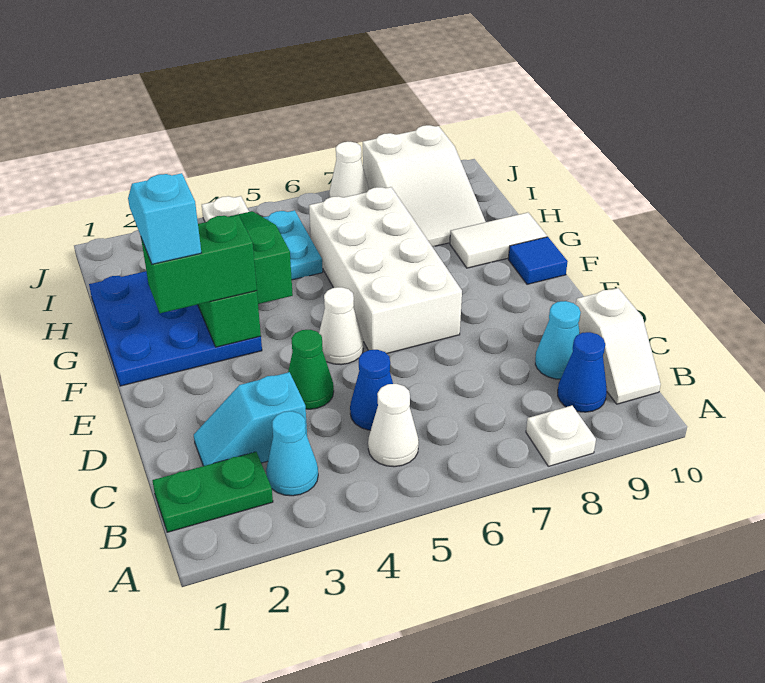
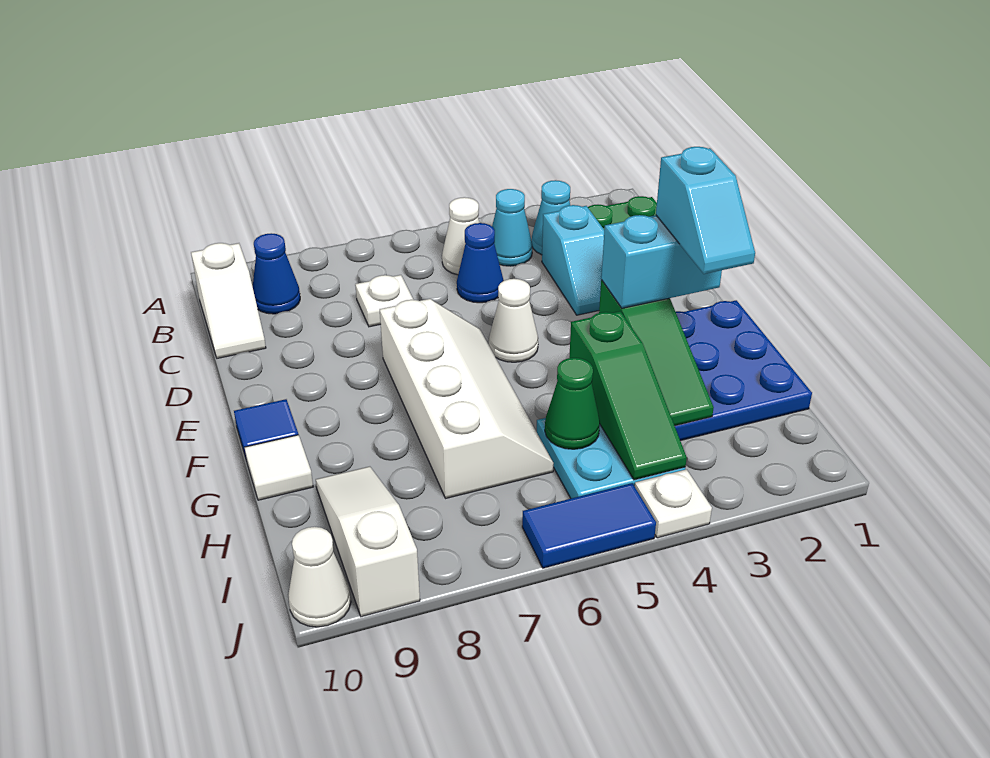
white 1x1 plate [526,406,596,466] -> white 1x1 plate moved to [355,275,413,327]
white 1x2 slope [576,288,661,404] -> white 1x2 slope turned to [191,243,266,358]
cyan 1x2 slope [194,372,307,466] -> cyan 1x2 slope turned to [542,205,604,315]
cyan 1x1 cone [535,301,581,379] -> cyan 1x1 cone moved to [492,189,533,266]
green 1x1 cone [288,330,334,409] -> green 1x1 cone moved to [545,358,600,449]
white 2x4 brick [309,187,462,354] -> white 2x4 slope [380,299,554,498]
green 1x2 brick [141,215,257,313] -> cyan 1x2 brick [601,215,722,308]
white 1x2 tile [450,213,547,268] -> white 1x1 tile [244,435,313,500]
white 2x3 slope [363,125,486,246] -> white 1x3 slope [316,467,420,617]
none -> blue 1x2 tile [522,483,656,568]
white 1x1 cone [329,142,369,198] -> white 1x1 cone moved to [288,527,351,627]

